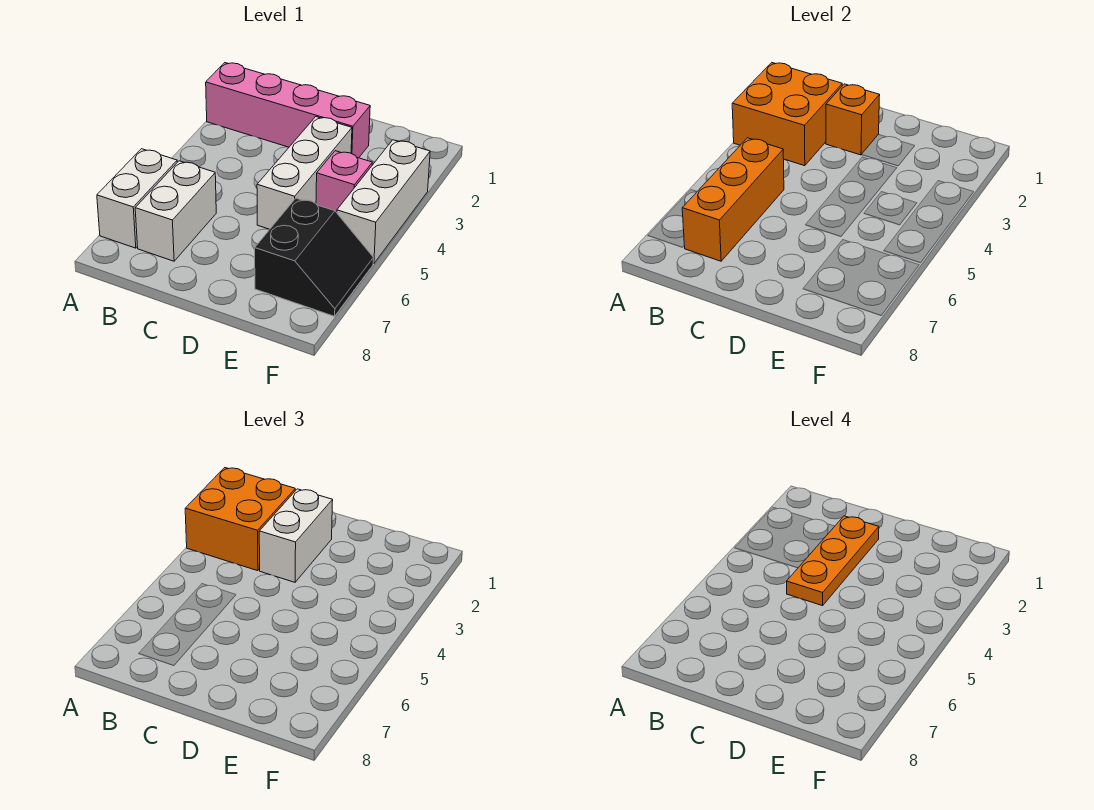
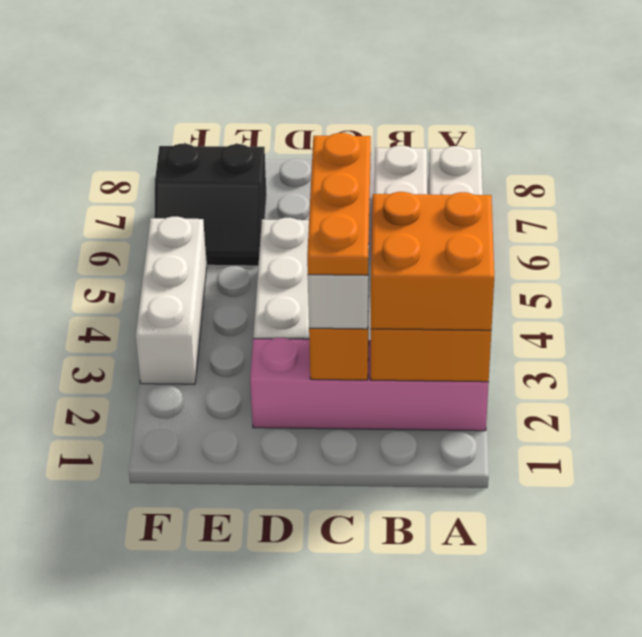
orange 1x3 brick [682,138,784,261] -> none
pink 1x1 brick [316,151,372,213] -> none
black 2x2 slope [255,198,373,316] -> black 2x2 slope turned to [154,144,267,266]

